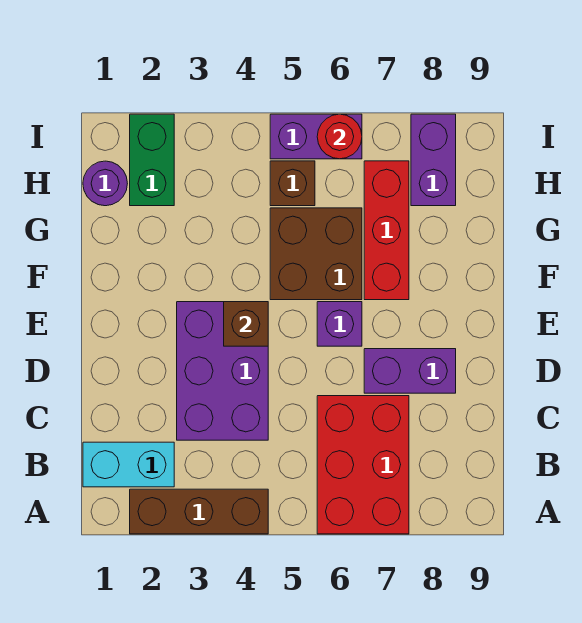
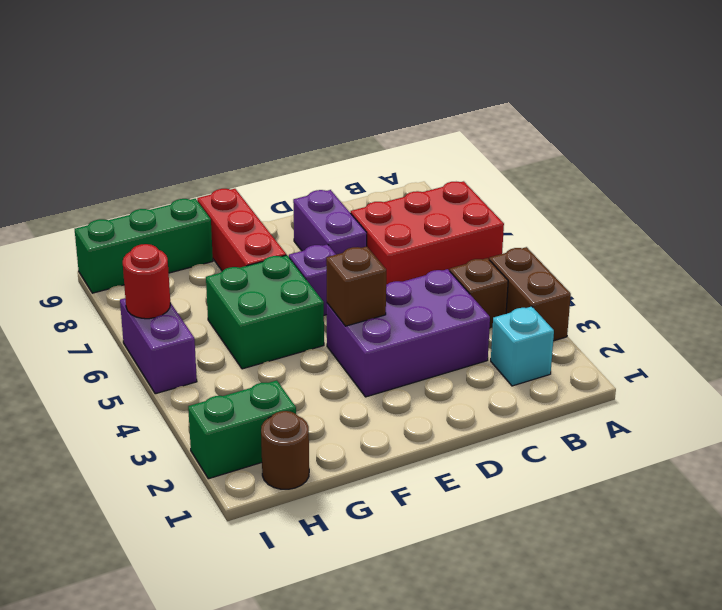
brown 1x3 brick [130,489,268,534] -> brown 1x2 brick [489,247,571,341]
cyan 1x2 brick [83,442,174,487] -> cyan 1x1 brick [491,306,554,386]
brown 2x2 brick [270,208,362,300] -> green 2x2 brick [206,255,324,369]
red 1x3 brick [364,161,409,300] -> red 1x3 brick turned to [197,189,286,271]
none -> green 1x3 brick [75,199,213,293]
purple 1x1 round brick [83,161,127,206] -> brown 1x1 round brick [261,411,309,489]
brown 1x1 brick [270,161,315,206] -> brown 1x1 brick moved to [450,258,508,328]
purple 1x2 brick [411,114,456,206] -> none

